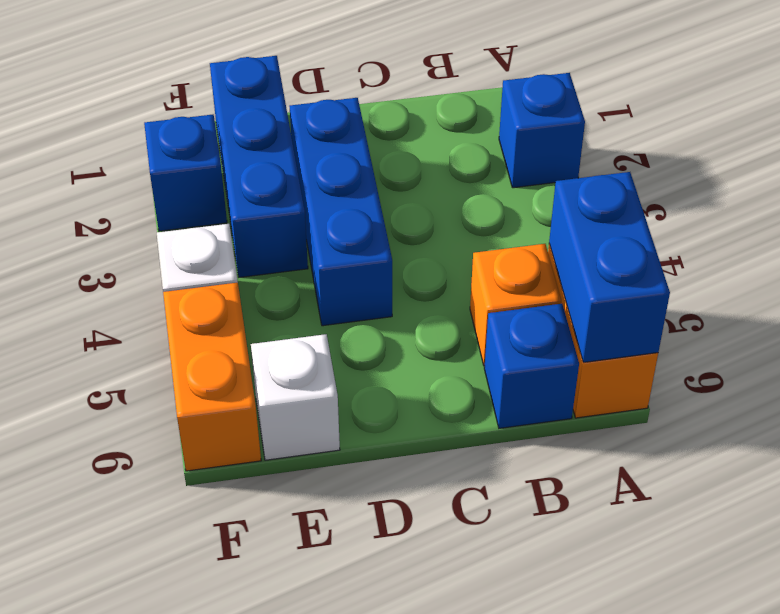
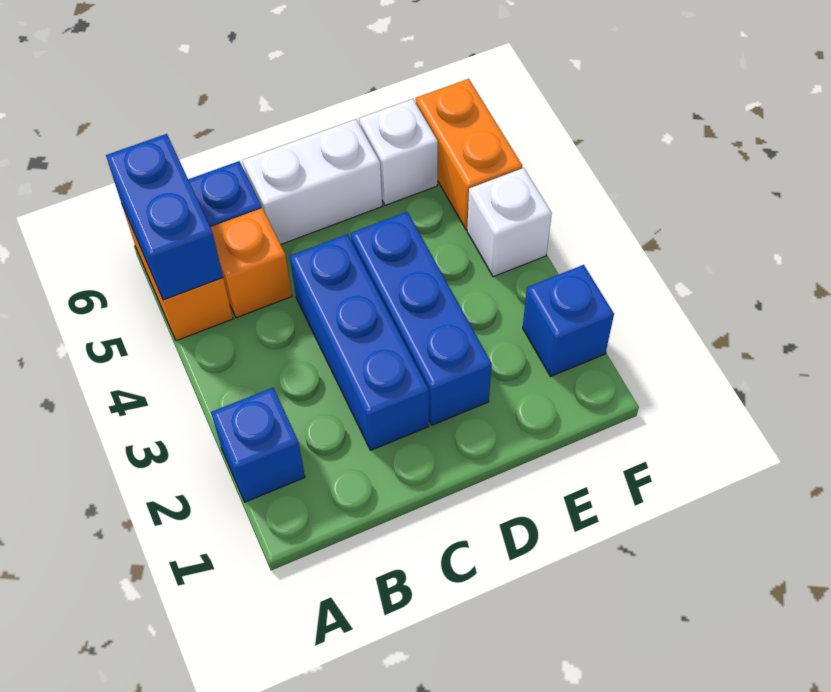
none -> white 1x2 brick [242,119,382,245]
blue 1x3 brick [210,56,308,277] -> blue 1x3 brick moved to [290,234,429,450]

